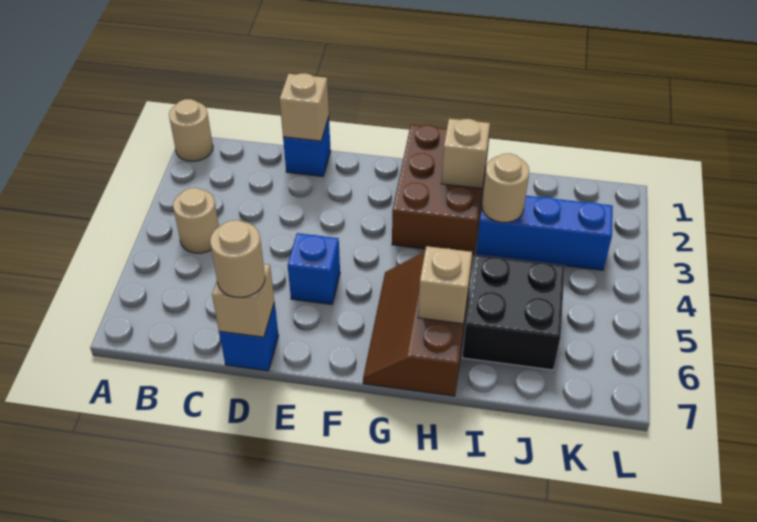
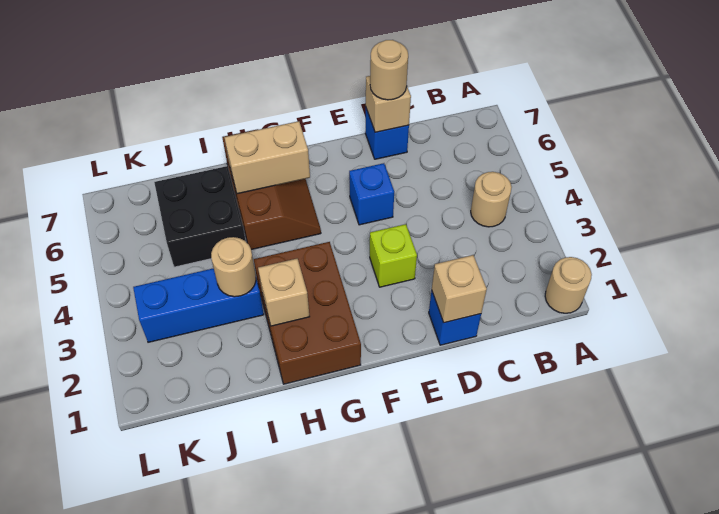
none -> lime 1x1 brick [370,224,417,287]
tan 1x1 brick [418,246,472,324] -> tan 1x2 brick [224,121,310,194]

